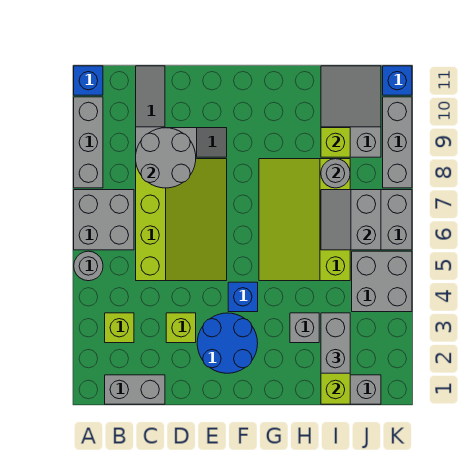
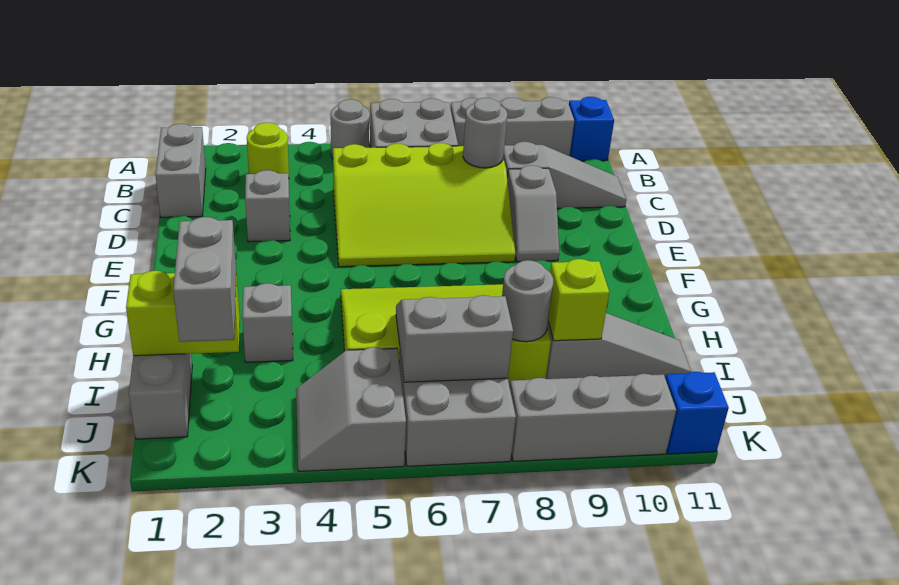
lime 1x1 brick [105,313,134,343] -> lime 1x1 round brick [247,122,289,178]
grey 2x2 round brick [136,128,196,188] -> grey 1x1 round brick [463,98,507,168]
lime 1x1 brick [166,313,196,343] -> grey 1x1 brick [245,170,290,242]
blue 2x2 round brick [197,313,258,373] -> none
blue 1x1 brick [228,282,258,312] -> none
grey 1x2 brick [321,313,350,373] -> grey 1x2 brick turned to [173,217,236,342]
grey 2x3 slope [321,66,381,157] -> grey 1x3 slope [546,313,691,379]
grey 2x2 brick [352,251,412,312] -> grey 2x2 slope [296,347,406,471]

